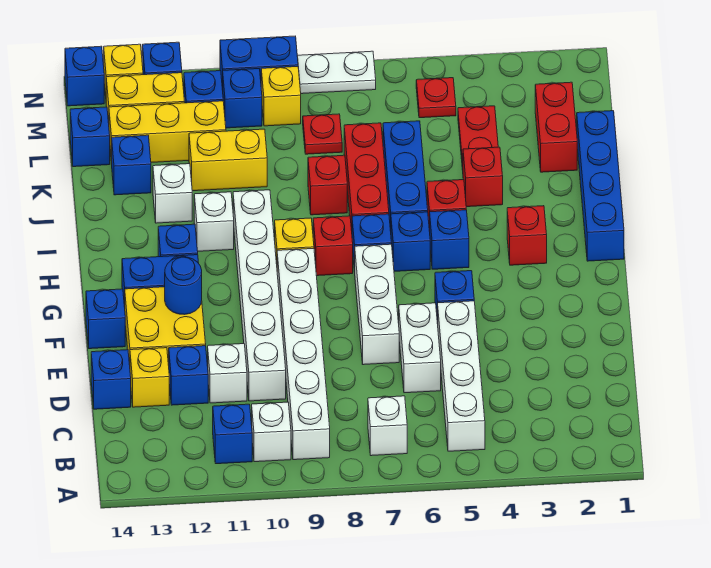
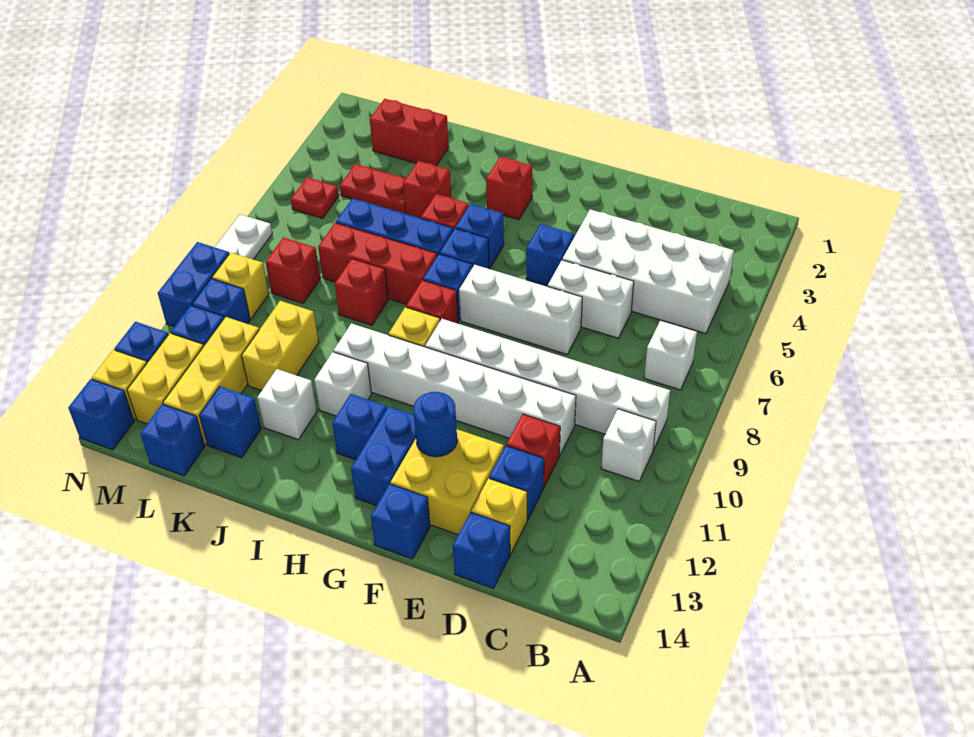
white 1x4 brick [438,301,485,451] -> white 2x4 brick [562,210,734,334]
blue 1x1 brick [213,404,252,464] -> none
white 1x1 brick [208,344,247,403] -> red 1x1 brick [507,414,560,486]
blue 1x4 brick [577,111,624,261] -> none
red 1x1 plate [303,114,342,154] -> red 1x1 brick [266,237,320,303]

